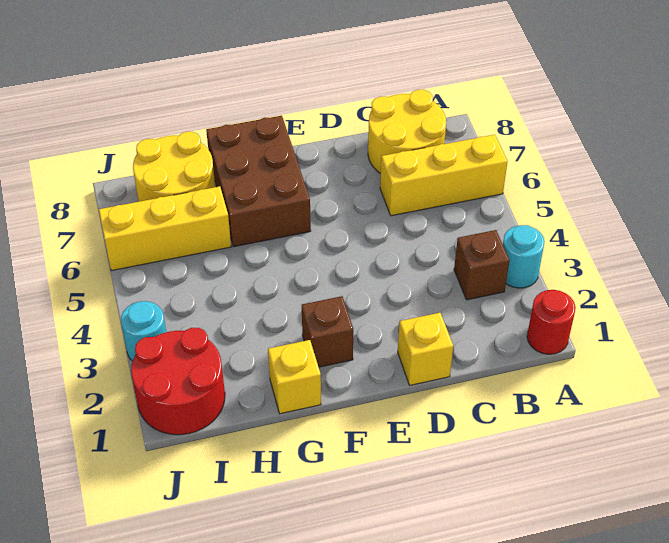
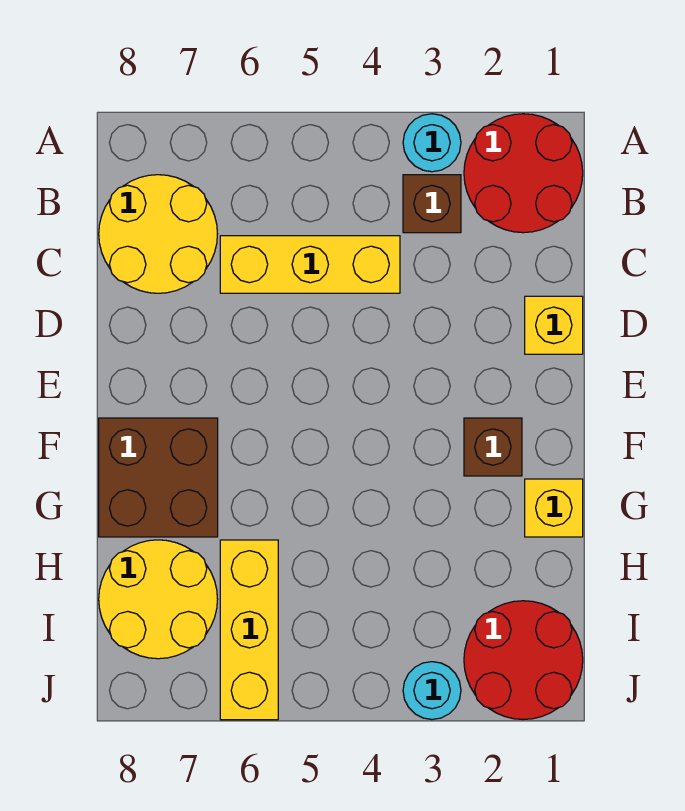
red 1x1 round brick [527,290,576,354] -> red 2x2 round brick [464,114,583,233]
yellow 1x3 brick [380,135,508,216] -> yellow 1x3 brick turned to [220,236,400,293]
brown 2x3 brick [206,116,311,247] -> brown 2x2 brick [99,418,218,537]

